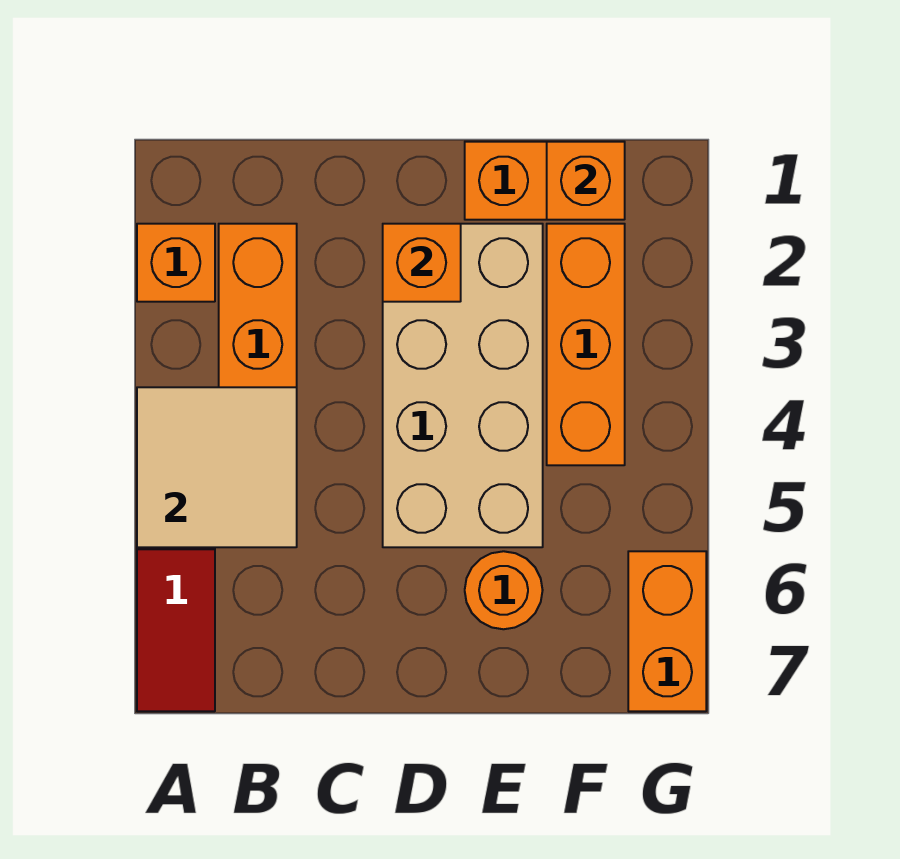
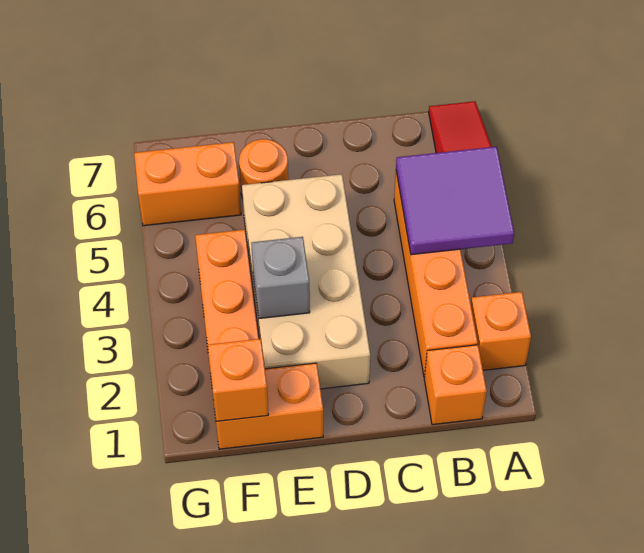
tan 2x2 tile [137,387,297,547] -> purple 2x2 tile [396,147,514,255]
orange 1x1 brick [383,224,461,302] -> orange 1x1 brick moved to [424,345,487,425]
none -> grey 1x1 brick [251,237,310,318]
orange 1x2 brick [628,551,706,711] -> orange 1x2 brick turned to [134,142,241,226]

